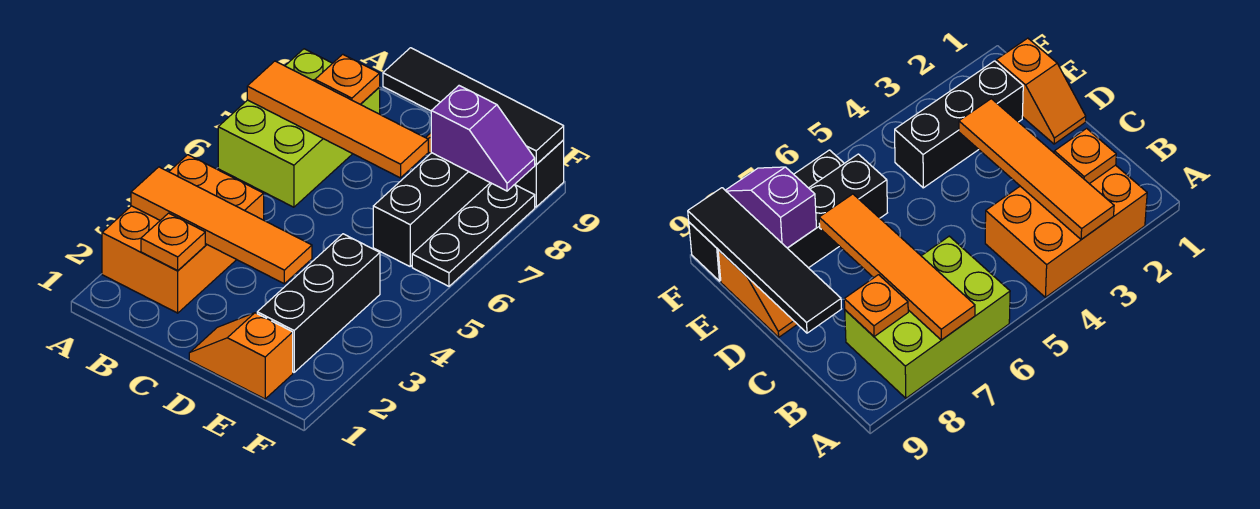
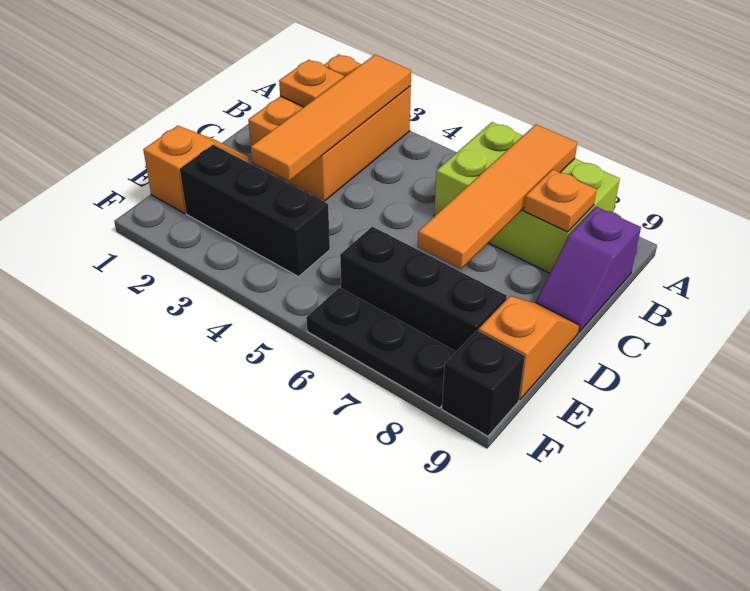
orange 2x3 brick [102,155,264,313] -> orange 2x3 brick turned to [248,54,411,201]
black 1x4 tile [383,48,564,164] -> none
purple 1x2 slope [431,86,535,191] -> purple 1x2 slope moved to [536,207,641,332]

